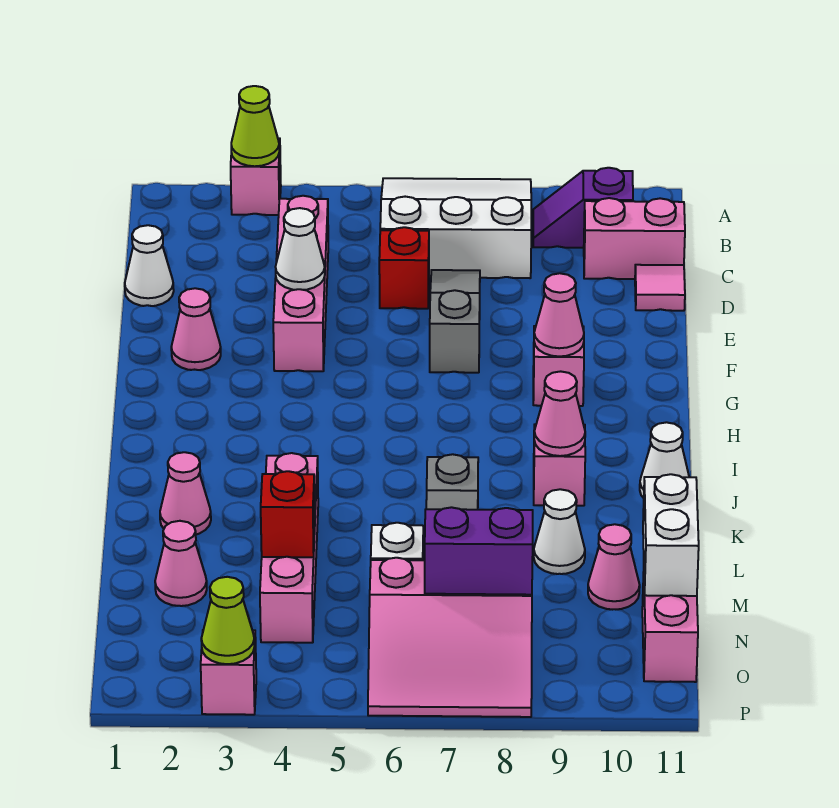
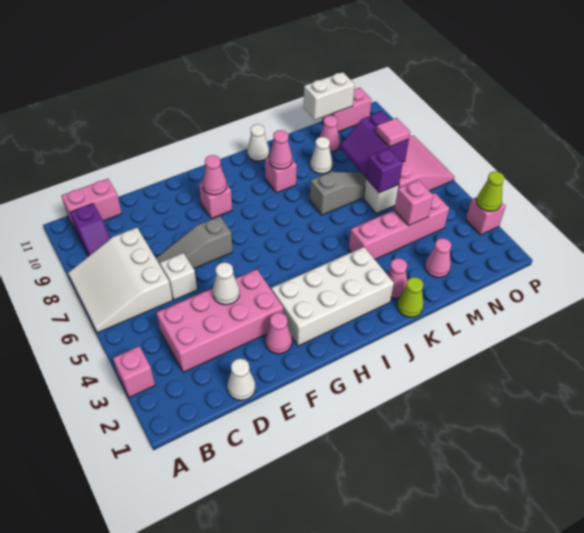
lime 1x1 cone [231,86,279,166] -> lime 1x1 cone moved to [397,277,424,317]
pink 1x4 brick [273,196,328,371] -> pink 2x4 brick [156,269,283,372]
pink 1x2 brick [584,198,685,279] -> pink 1x2 brick turned to [62,179,122,229]
red 1x1 brick [379,227,429,309] -> white 1x1 brick [160,253,197,300]
pink 1x1 tile [635,265,685,311] -> pink 1x1 tile moved to [376,118,410,147]
none -> white 2x4 brick [271,247,394,346]
red 1x1 brick [261,471,315,557] -> pink 1x1 brick [394,180,433,226]
none -> purple 1x1 brick [366,148,403,193]

